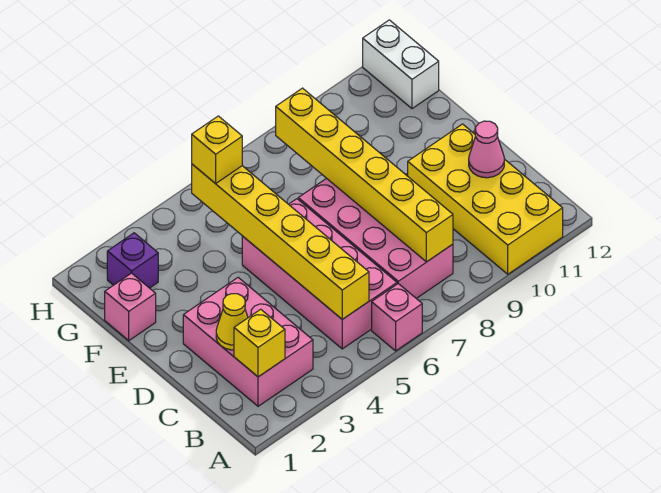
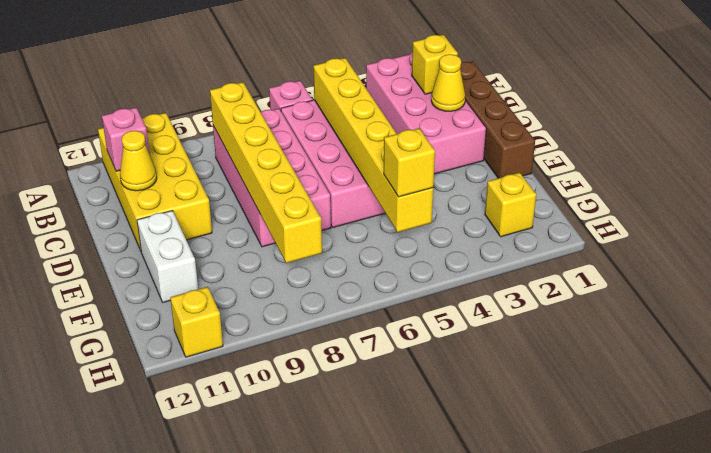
none -> brown 1x4 brick [460,61,535,178]
pink 2x3 brick [183,277,313,406] -> pink 2x4 brick [366,53,486,174]
pink 1x1 cone [469,121,504,178] -> yellow 1x1 cone [120,130,157,191]
pink 1x1 brick [105,273,156,341] -> pink 1x1 brick moved to [102,108,150,171]
purple 1x1 brick [107,233,158,288] -> yellow 1x1 brick [485,173,536,237]
white 1x2 brick [363,20,439,109] -> white 1x2 brick moved to [137,211,198,302]
none -> yellow 1x1 brick [170,287,223,357]

